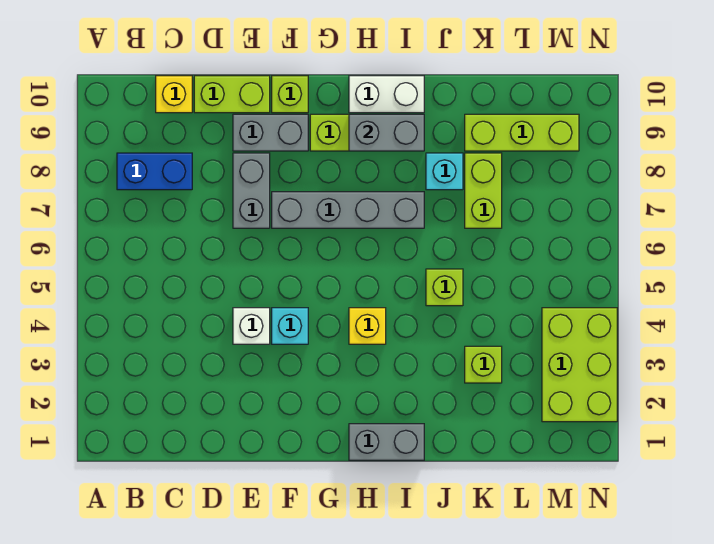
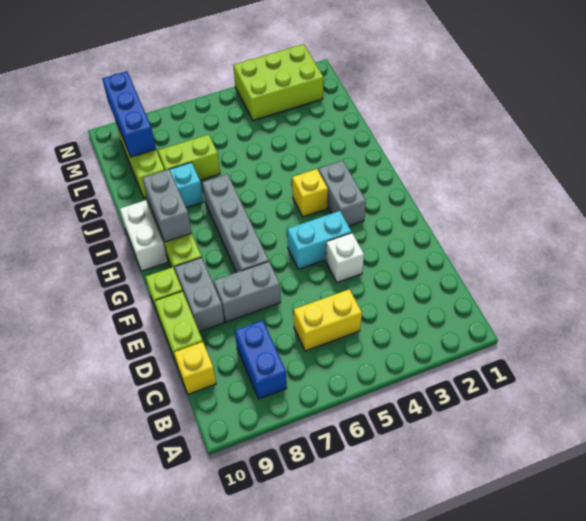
none -> yellow 1x2 brick [294,289,362,351]
cyan 1x1 brick [272,308,308,344] -> cyan 1x2 brick [287,211,352,269]
grey 1x2 brick [349,424,424,460] -> grey 1x2 brick moved to [318,161,366,226]
lime 1x1 brick [426,269,463,306] -> none
lime 1x1 brick [465,346,502,383] -> none
none -> blue 1x3 brick [102,71,156,157]

